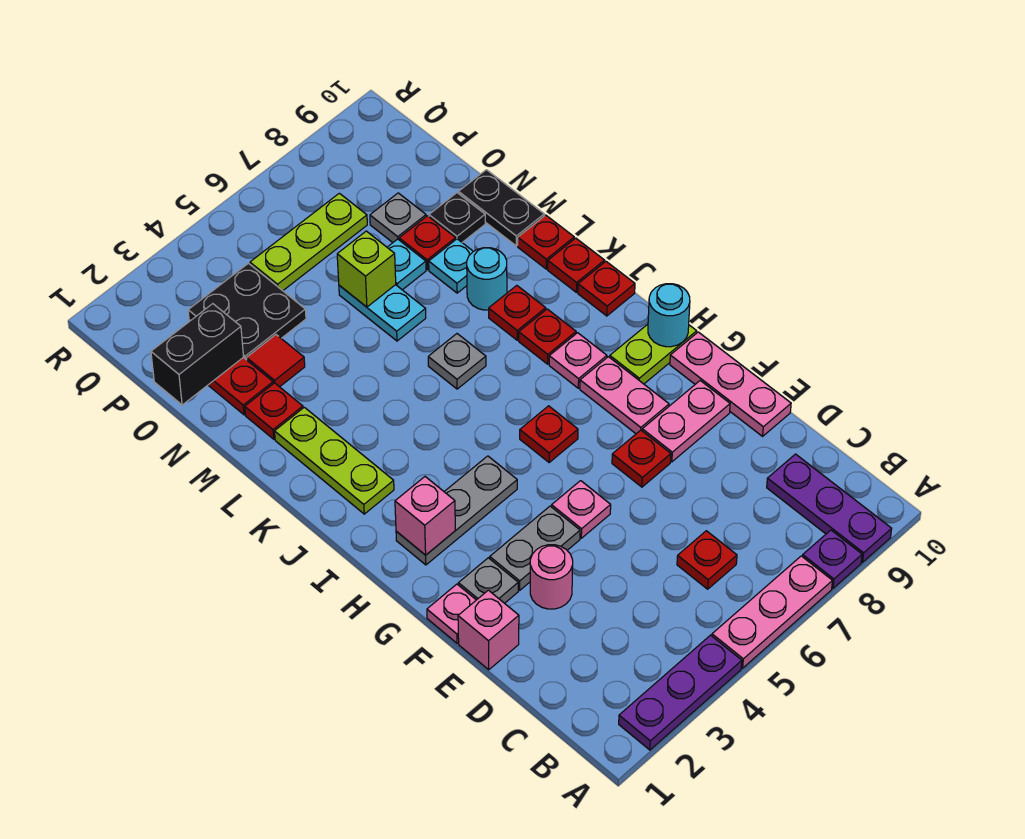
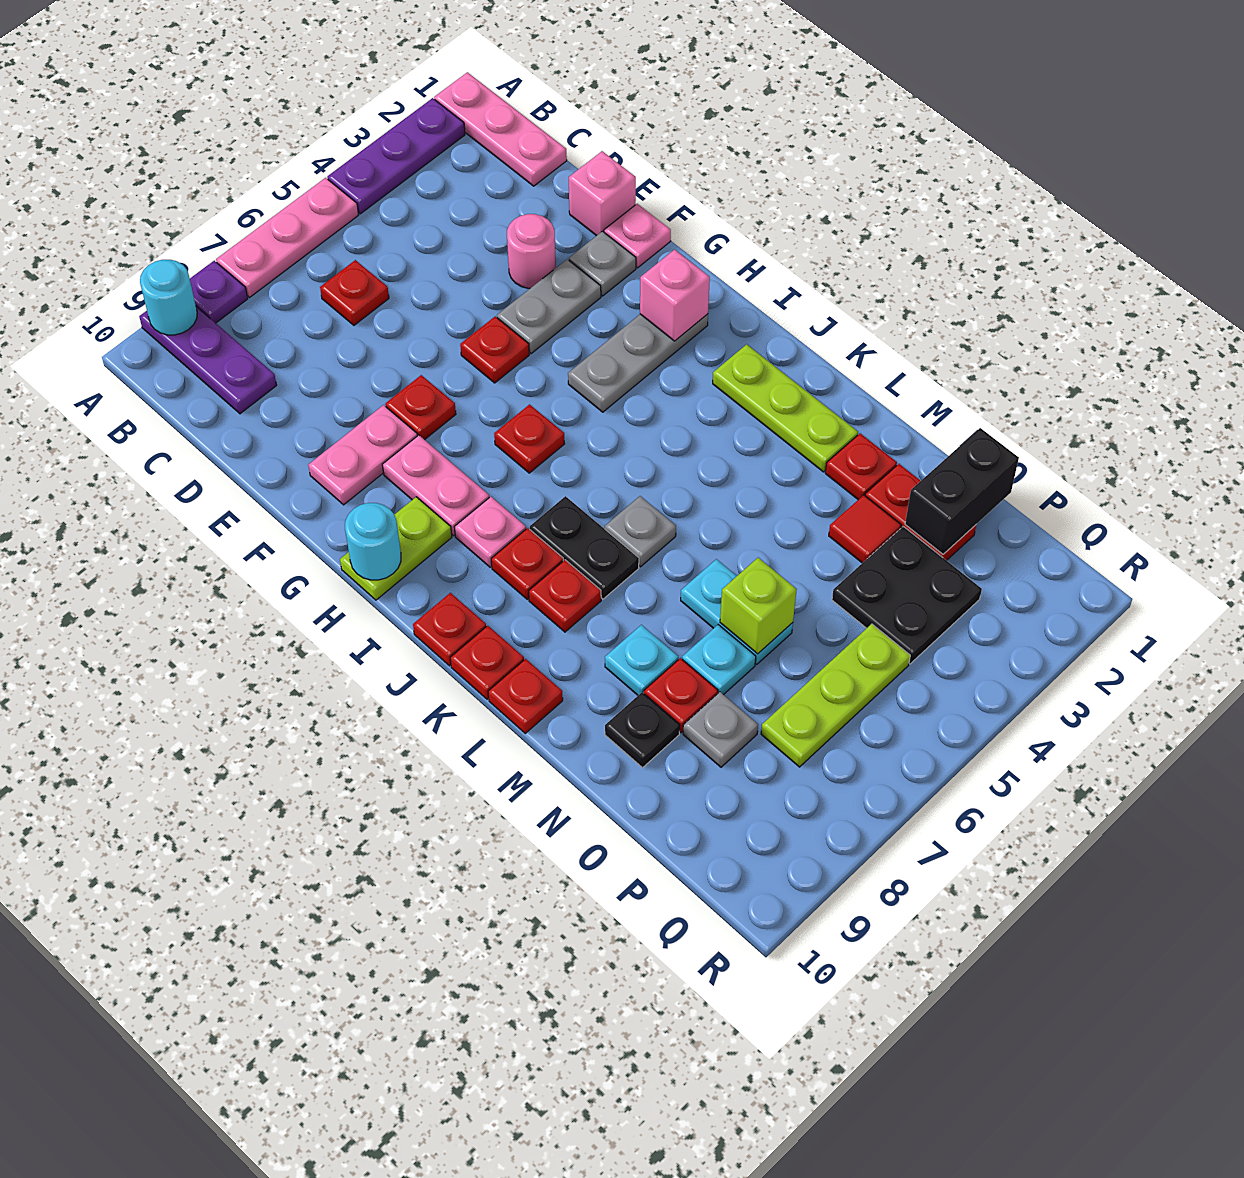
pink 1x3 plate [670,332,791,436] -> pink 1x3 plate moved to [434,72,567,186]
pink 1x1 plate [552,481,611,538] -> red 1x1 plate [460,316,529,383]
cyan 1x1 round brick [467,248,507,310] -> cyan 1x1 round brick moved to [140,260,197,335]
black 1x2 plate [459,170,544,246] -> black 1x2 plate moved to [530,496,639,599]

